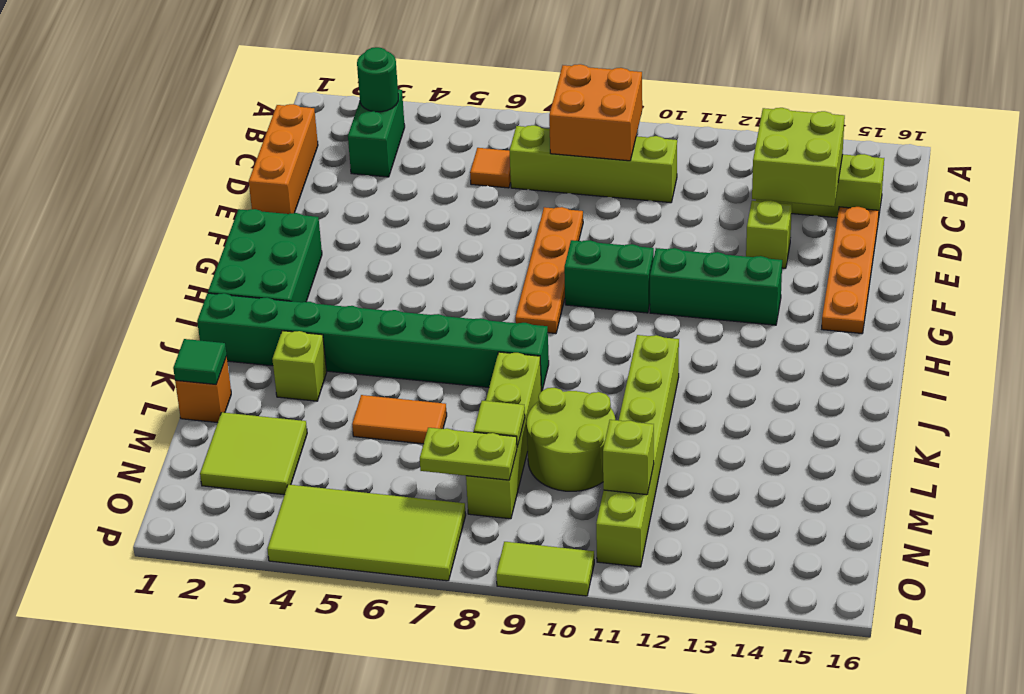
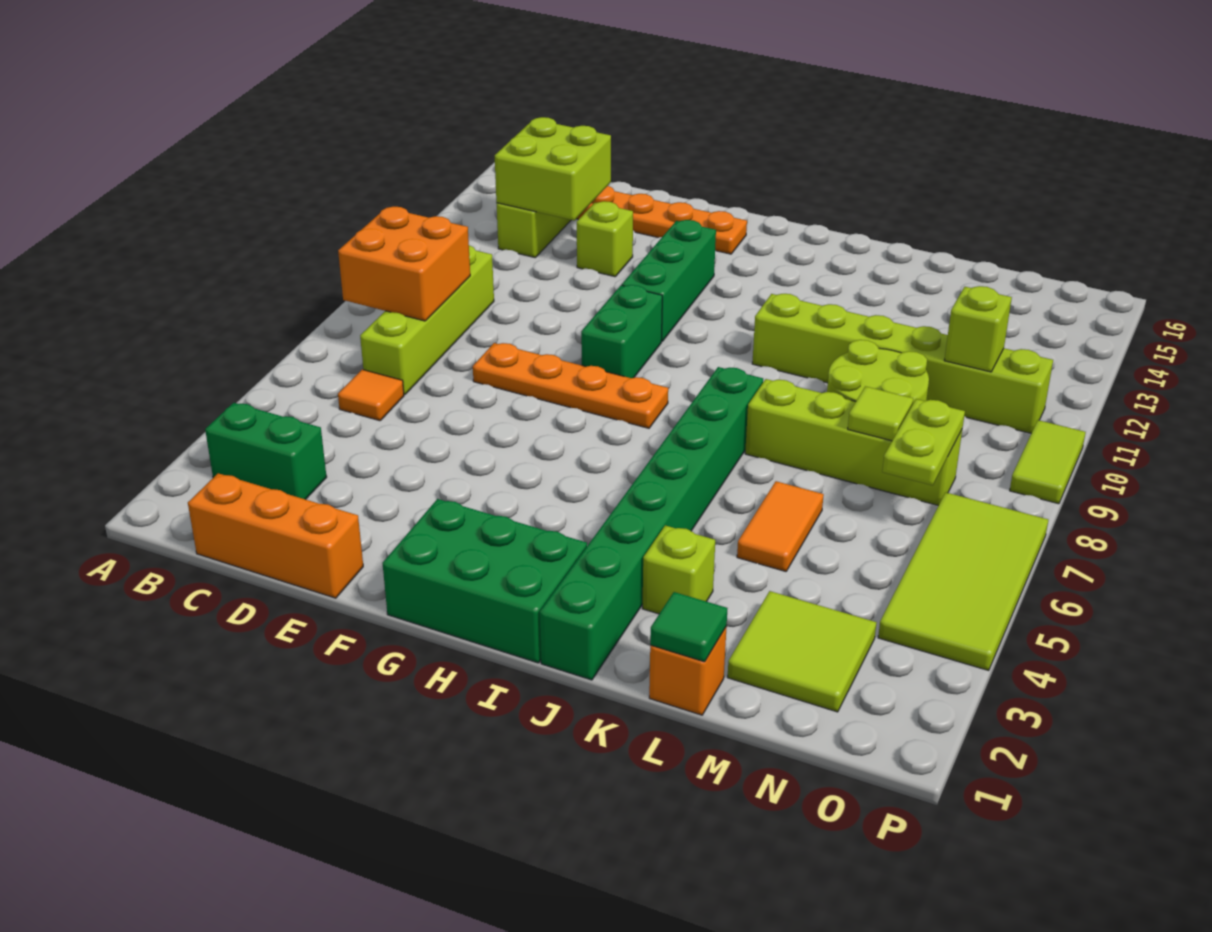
green 1x1 round brick [357,47,398,112] -> none

